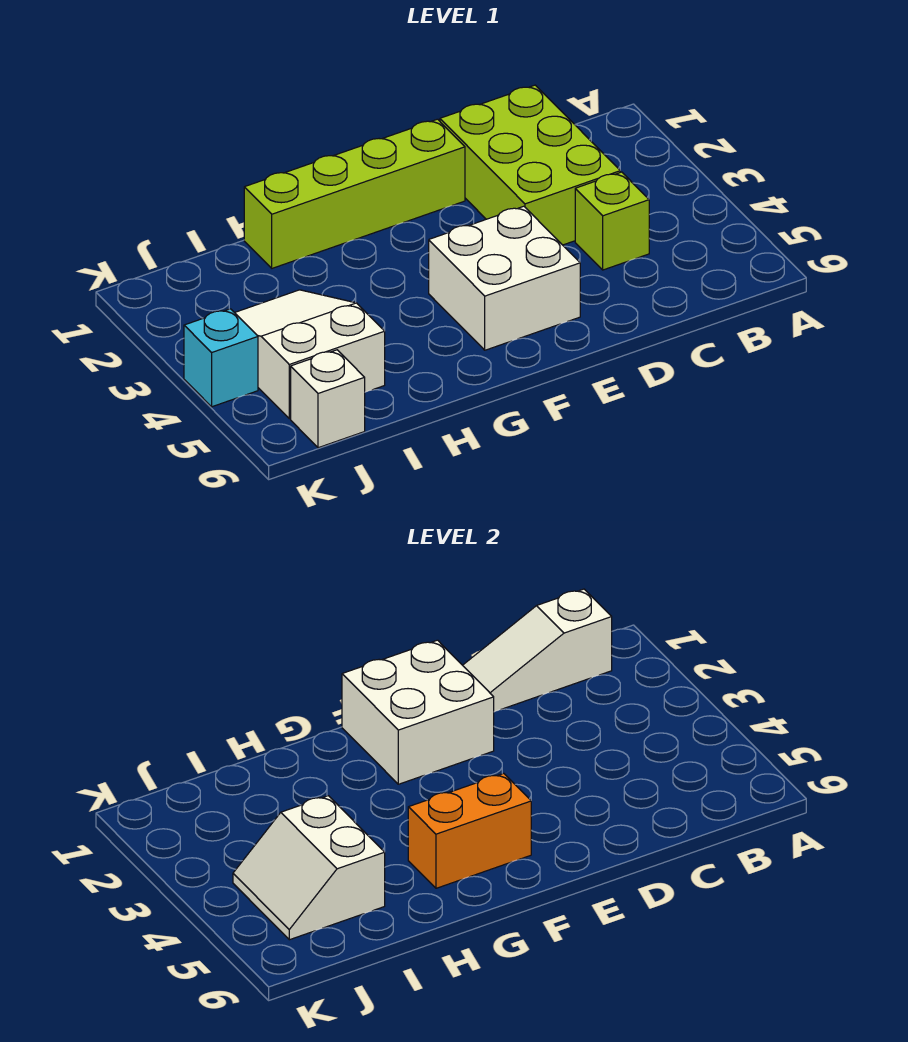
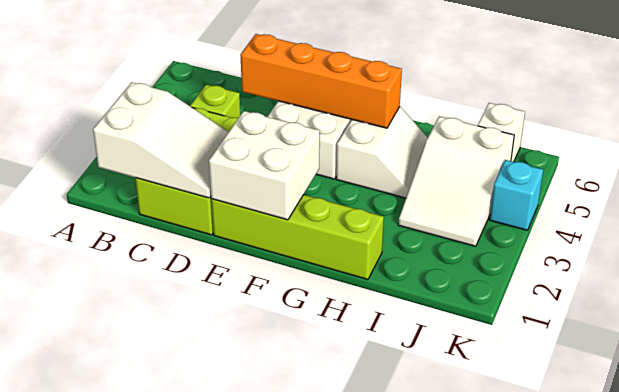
white 1x3 slope [463,589,612,712] -> white 2x3 slope [93,82,228,198]
orange 1x2 brick [408,773,531,888] -> orange 1x4 brick [240,34,402,128]
white 2x2 slope [233,796,385,940] -> white 2x2 slope moved to [336,107,428,198]

